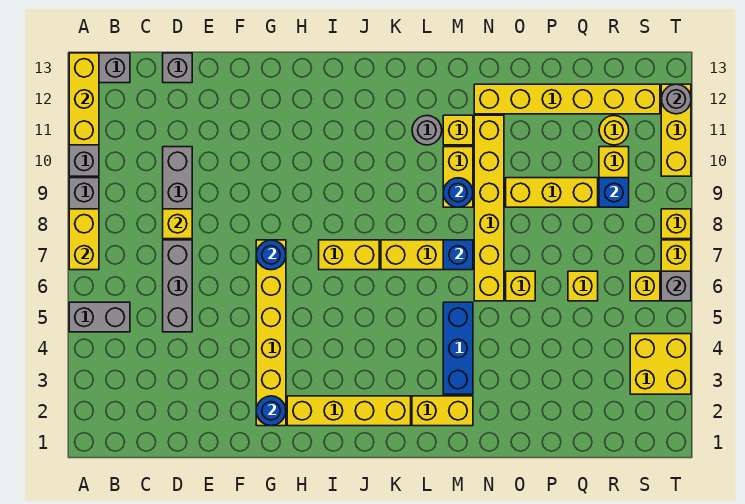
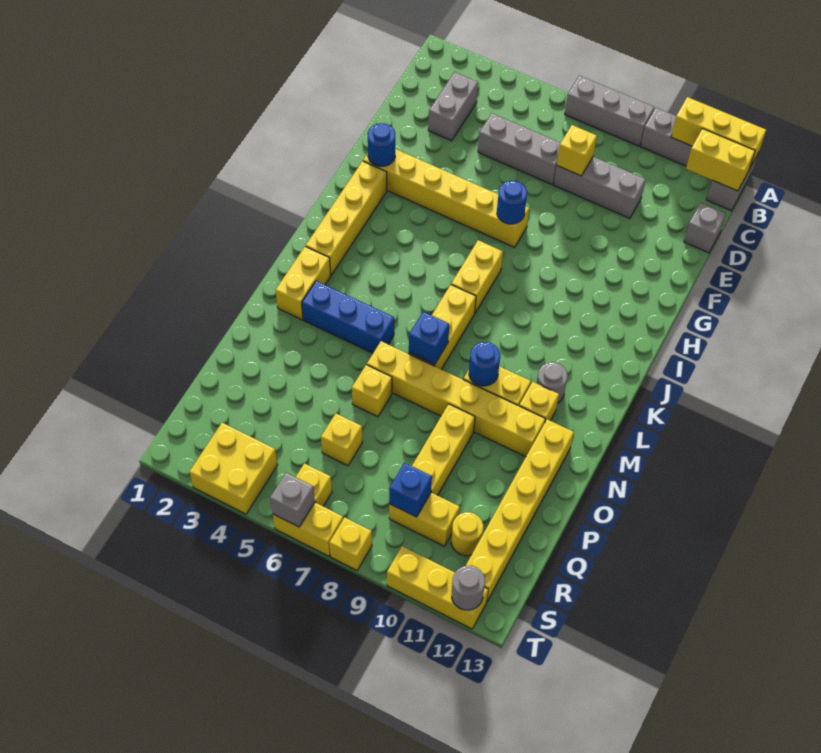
grey 1x2 brick [69,302,130,332] -> grey 1x2 brick moved to [428,72,478,141]
yellow 1x2 brick [69,209,99,270] -> yellow 1x2 brick moved to [686,129,755,191]

